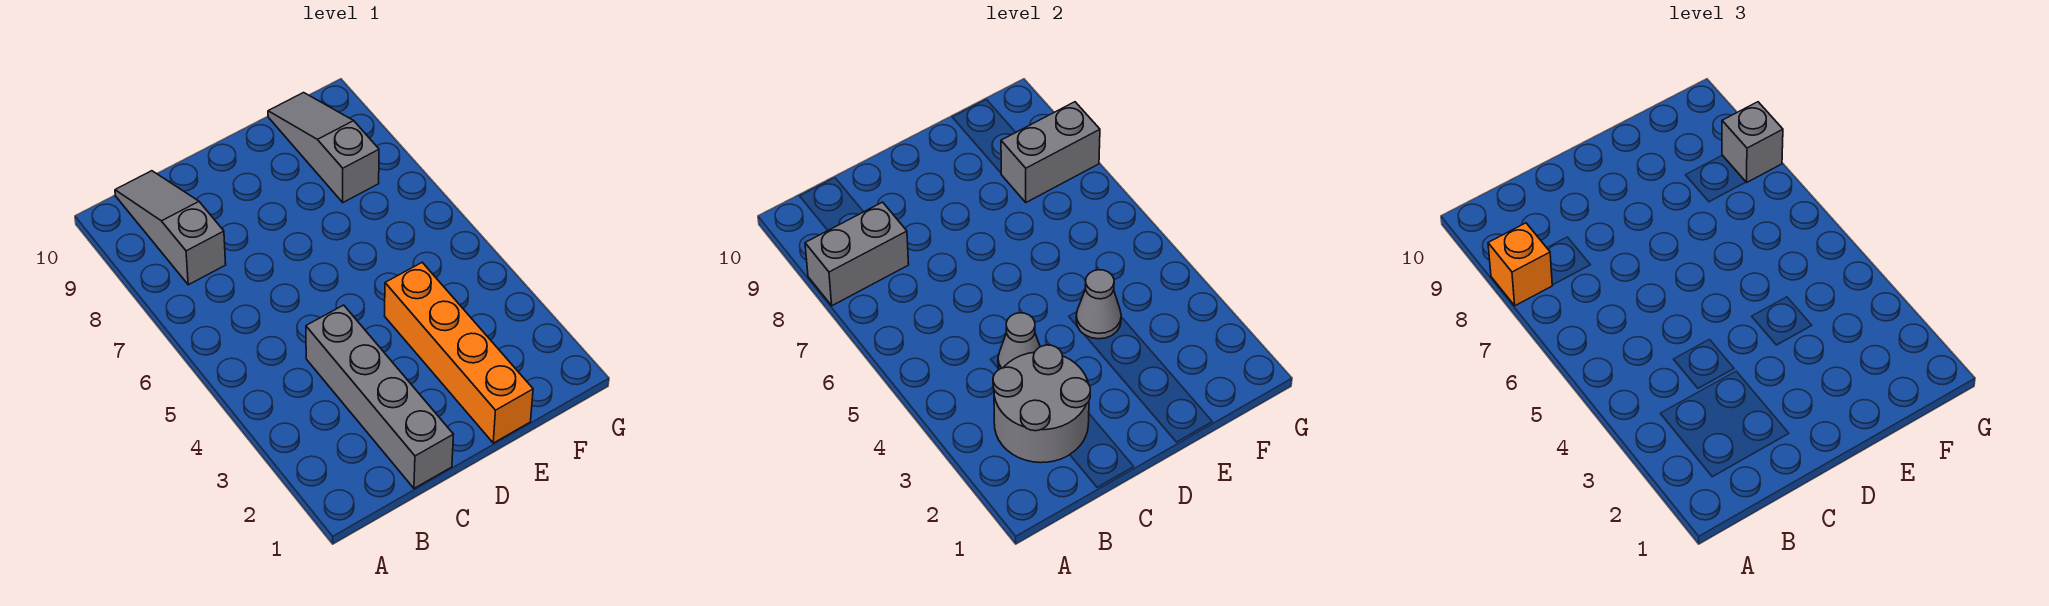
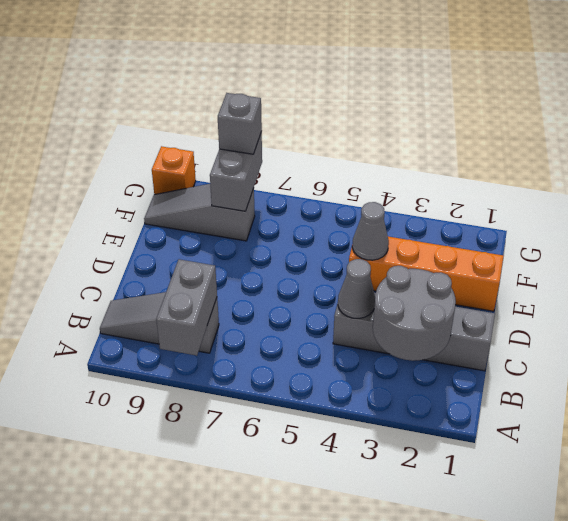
orange 1x1 brick [1488,223,1552,306] -> orange 1x1 brick moved to [152,146,196,195]

